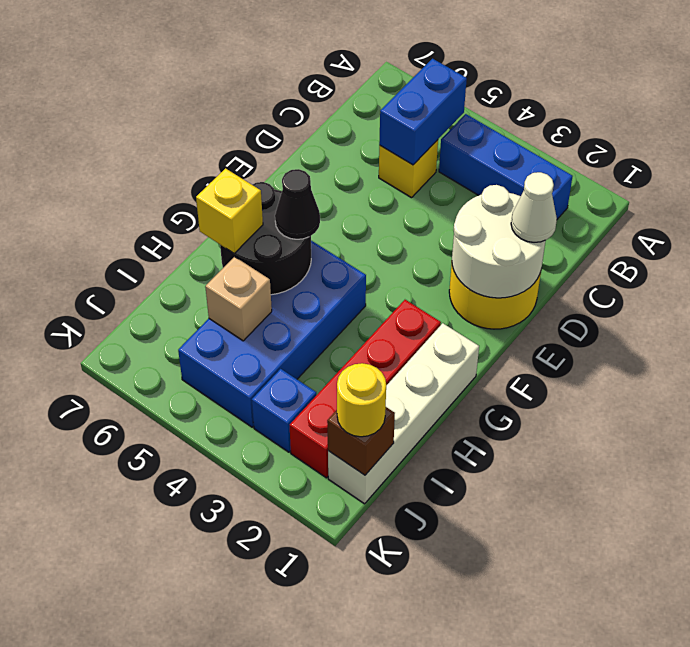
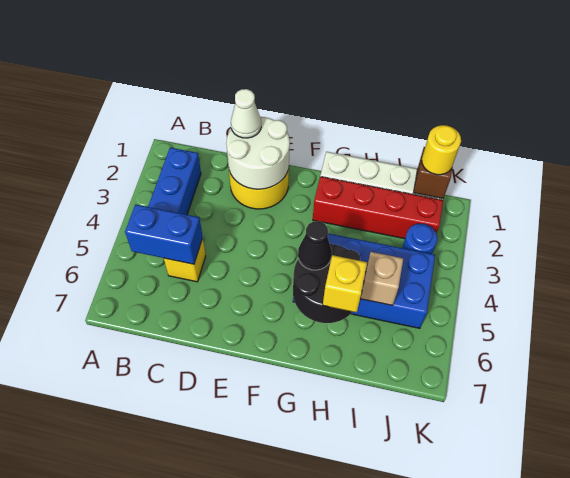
blue 1x1 brick [252,369,316,452] -> blue 1x1 round brick [402,224,437,254]

